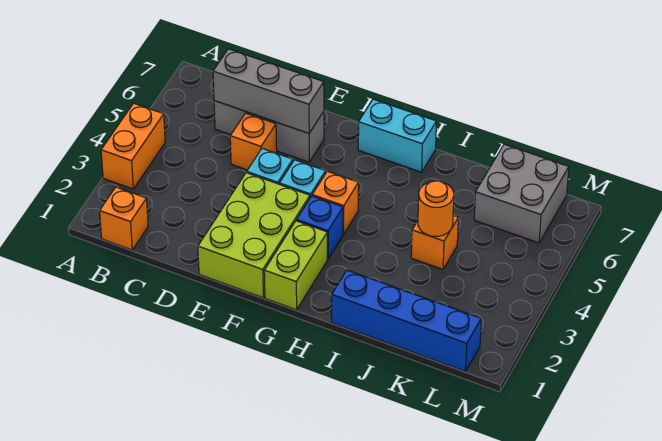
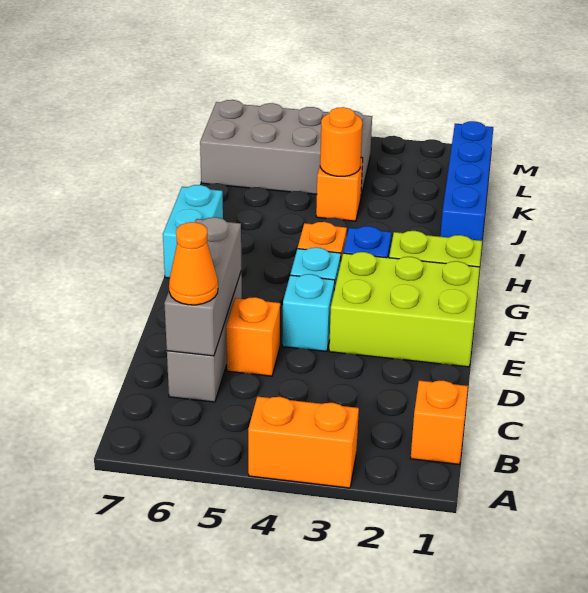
none -> orange 1x1 cone [169,222,218,305]
grey 2x2 brick [474,144,569,243] -> grey 2x4 brick [200,100,372,196]

